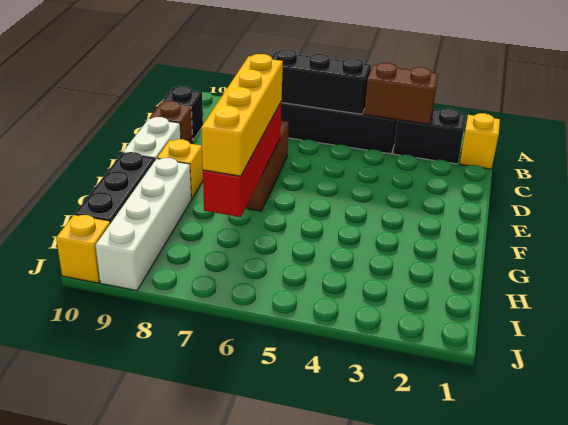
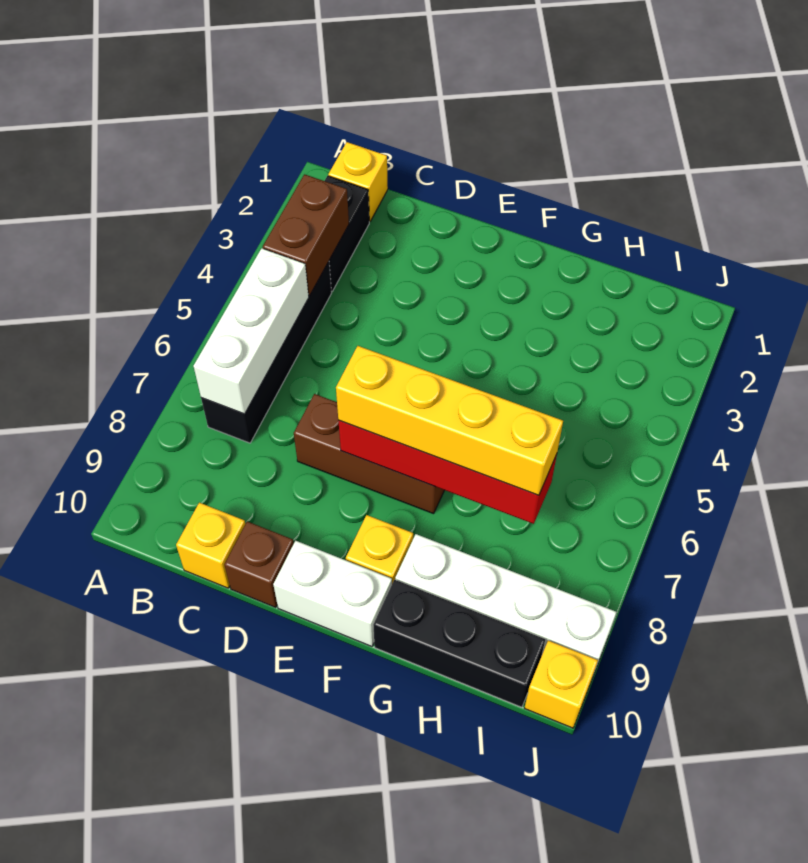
black 1x3 brick [272,49,371,114] -> white 1x3 brick [194,248,309,414]
black 1x1 brick [162,86,203,140] -> yellow 1x1 brick [176,503,246,588]

